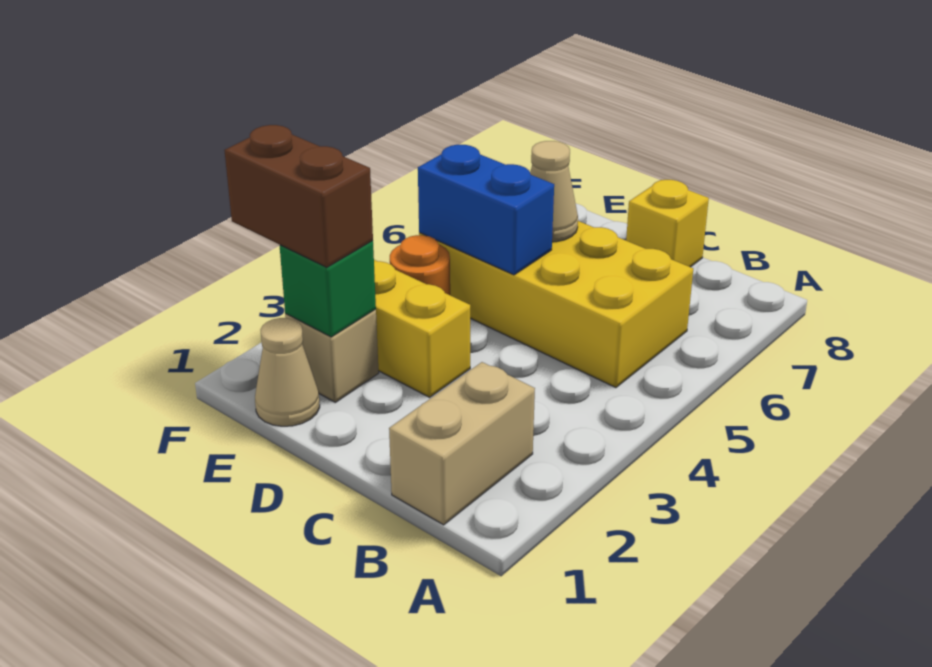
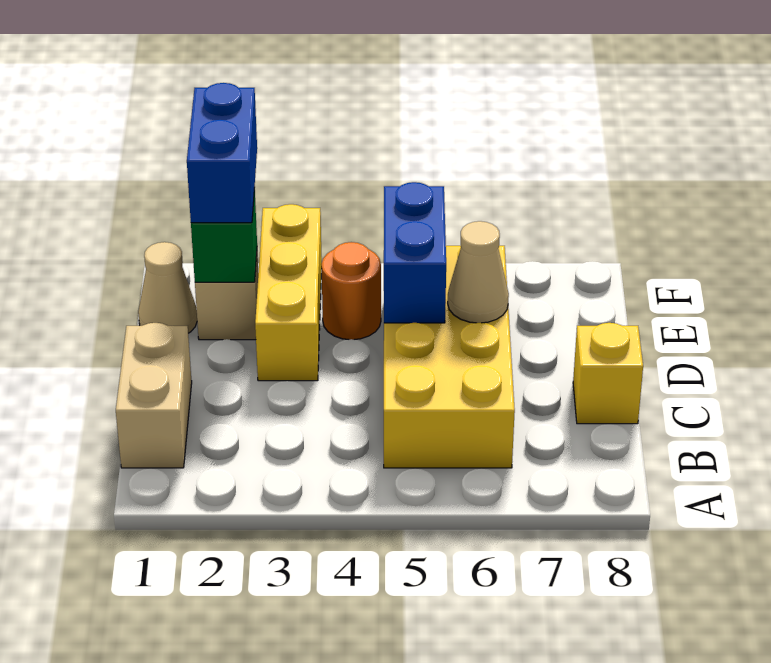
tan 1x2 brick [389,362,535,525] -> tan 1x2 brick turned to [116,323,192,468]
brown 1x2 brick [224,125,373,267] -> blue 1x2 brick [187,83,257,223]

